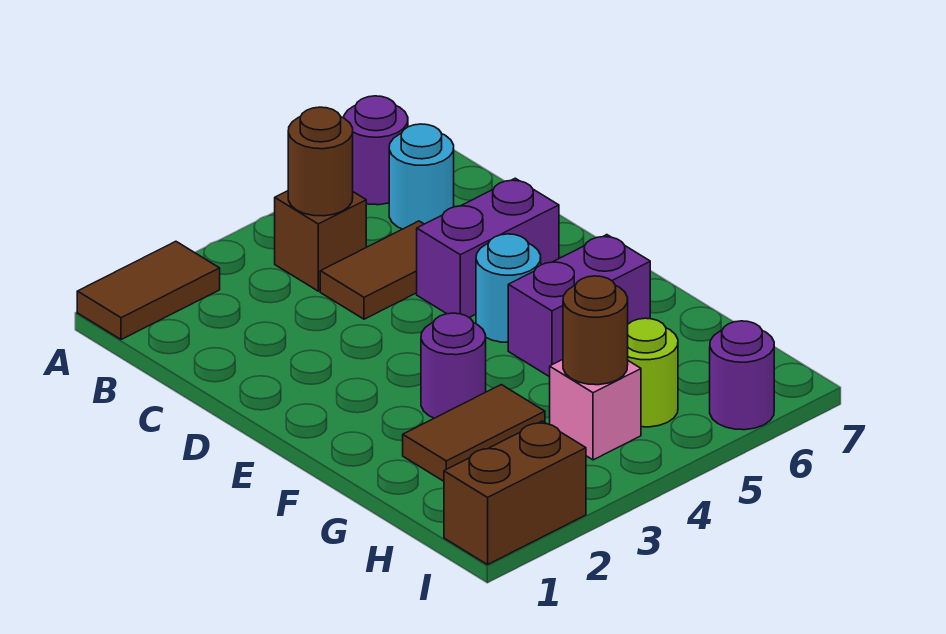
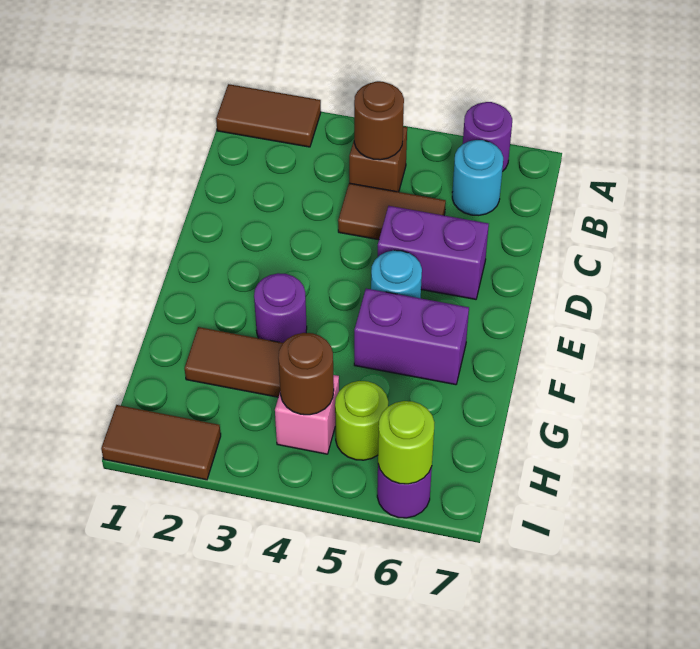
brown 1x2 brick [444,421,586,565] -> brown 1x2 tile [101,405,221,480]
none -> lime 1x1 round brick [378,401,435,484]

